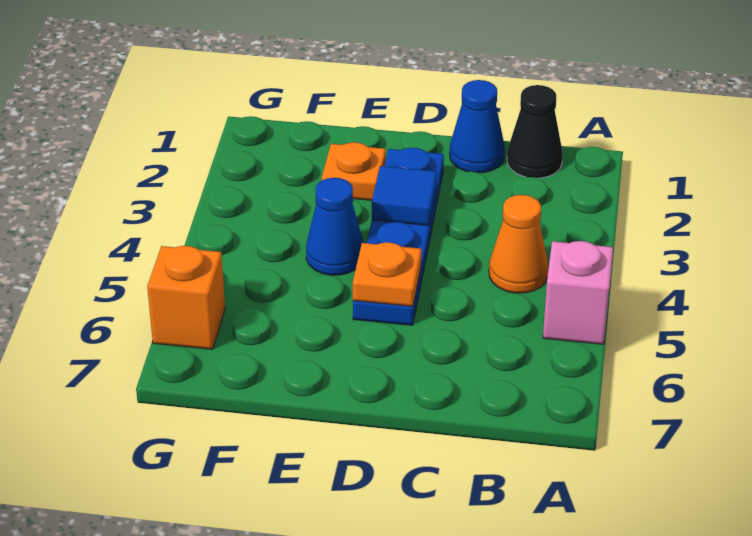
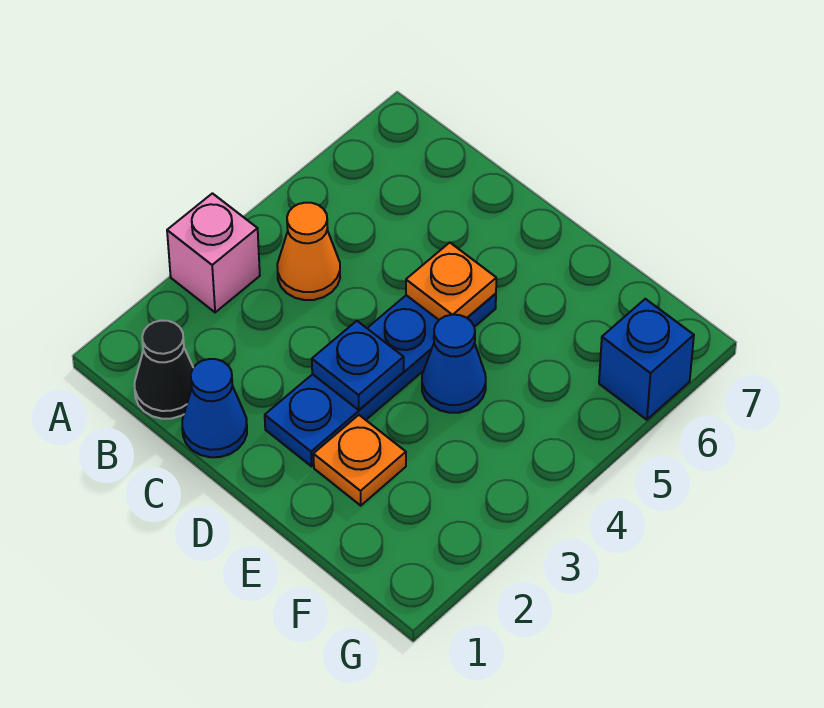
pink 1x1 brick [543,241,613,344] -> pink 1x1 brick moved to [167,193,260,312]
blue 1x1 tile [372,166,437,226] -> blue 1x1 plate [312,321,404,410]
orange 1x1 brick [147,246,225,349] -> blue 1x1 brick [599,299,694,420]

